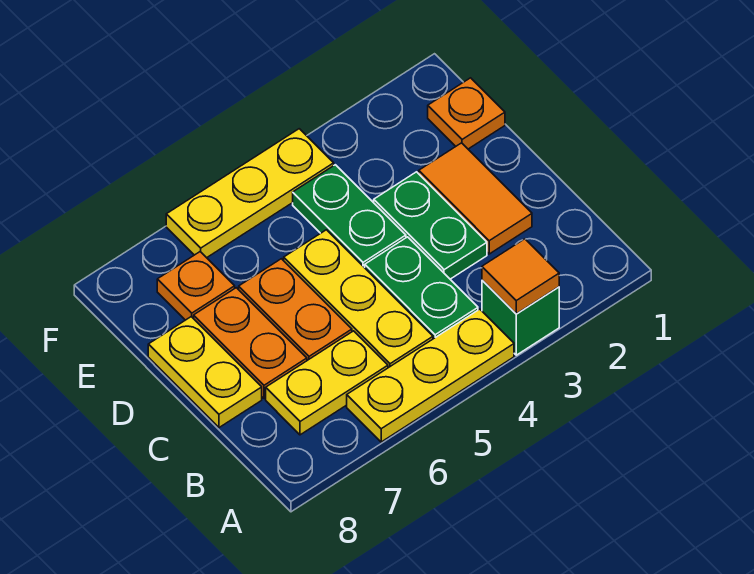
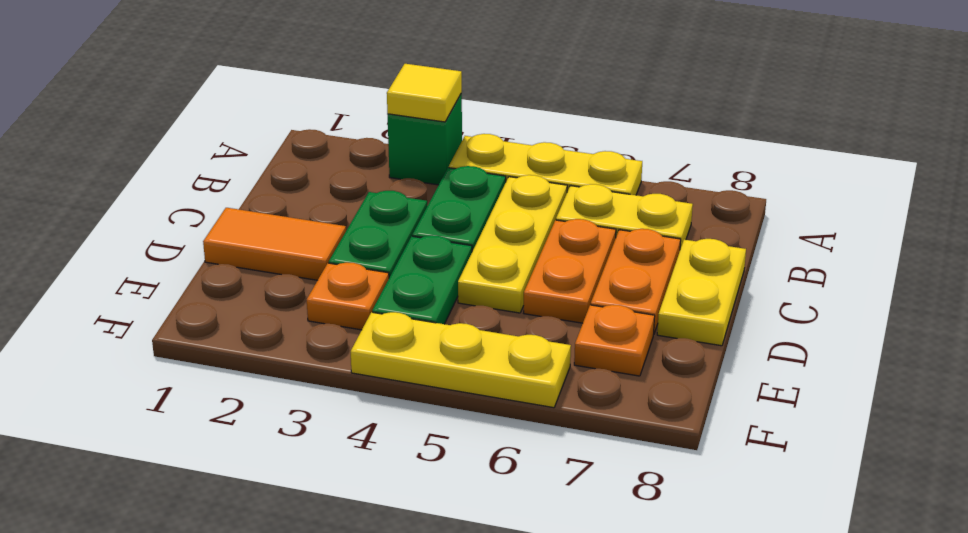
orange 1x1 tile [482,239,559,314] -> yellow 1x1 tile [387,64,462,122]
orange 1x2 tile [419,143,532,254] -> orange 1x2 tile turned to [203,208,346,280]
orange 1x1 plate [428,78,505,149] -> orange 1x1 plate moved to [307,262,389,330]

